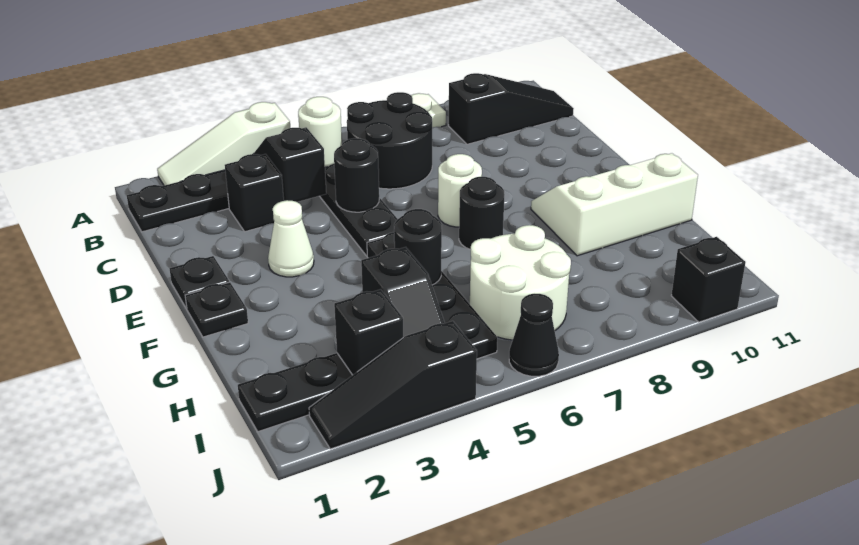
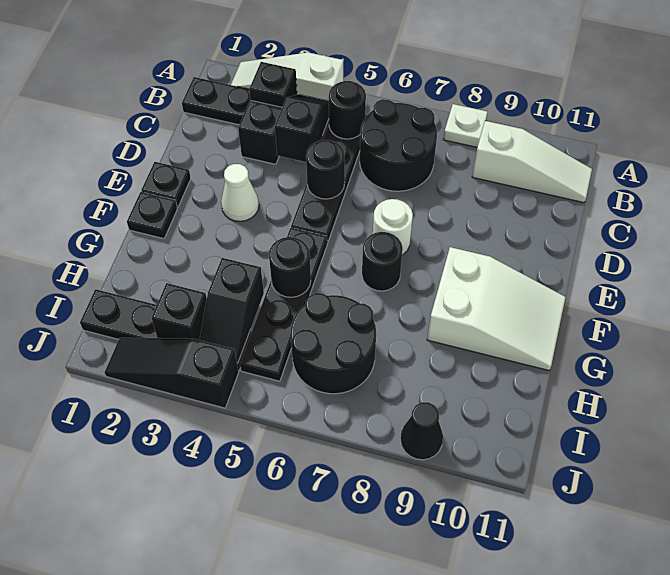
white 1x1 round brick [298,97,342,167] -> black 1x1 round brick [329,81,366,139]
black 1x3 slope [449,73,574,144] -> white 1x3 slope [472,121,592,203]
white 2x3 slope [531,153,698,256] -> white 2x3 slope turned to [427,247,565,370]
white 2x2 round brick [470,225,571,340] -> black 2x2 round brick [290,293,376,394]
black 1x1 cone [509,294,559,376] -> black 1x1 cone moved to [400,402,443,460]
black 1x1 brick [671,237,746,322] -> black 1x1 brick moved to [249,62,297,107]

